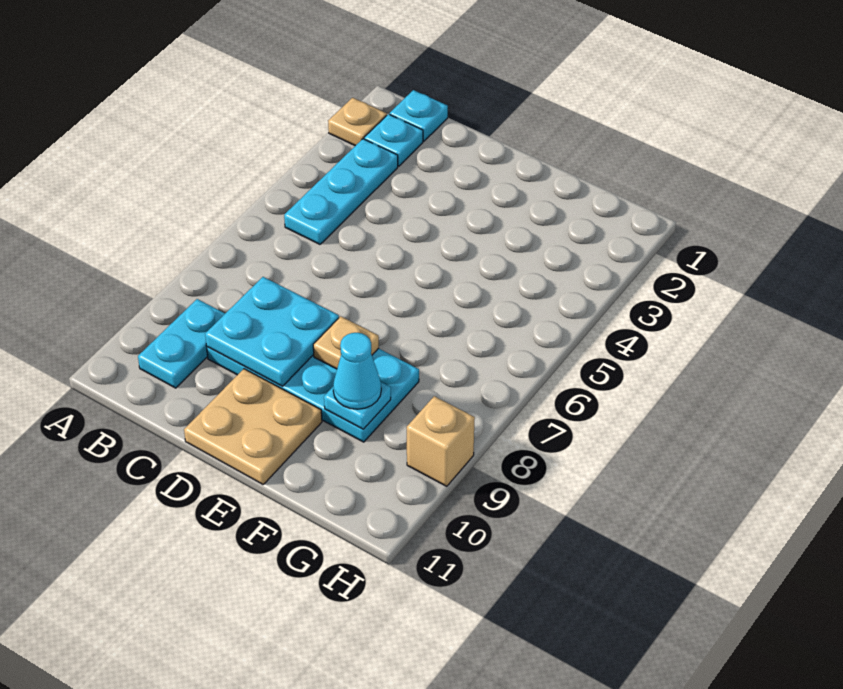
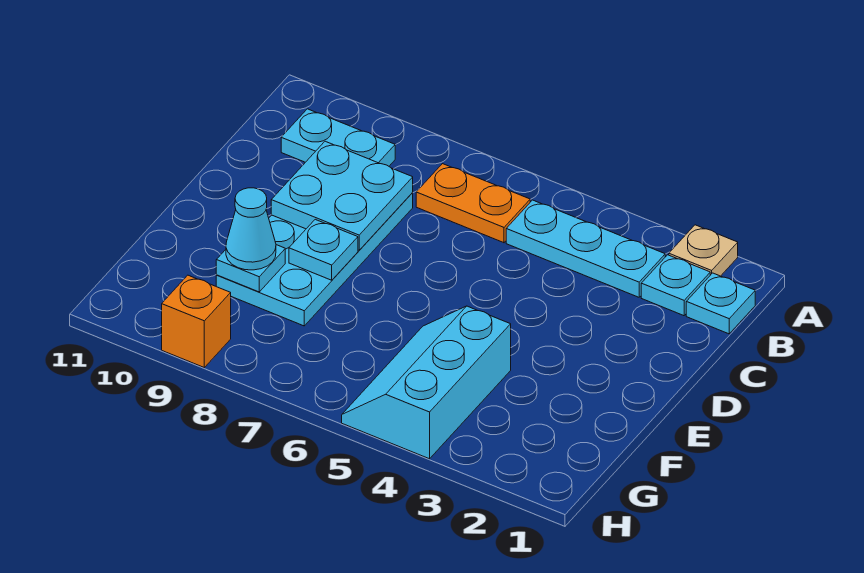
none -> orange 1x2 plate [416,164,530,243]
tan 2x2 plate [184,369,322,484] -> none
tan 1x1 plate [313,316,379,369] -> cyan 1x1 plate [289,219,358,280]
none -> cyan 2x3 slope [342,306,511,459]
tan 1x1 brick [407,396,475,486] -> orange 1x1 brick [162,275,231,367]

